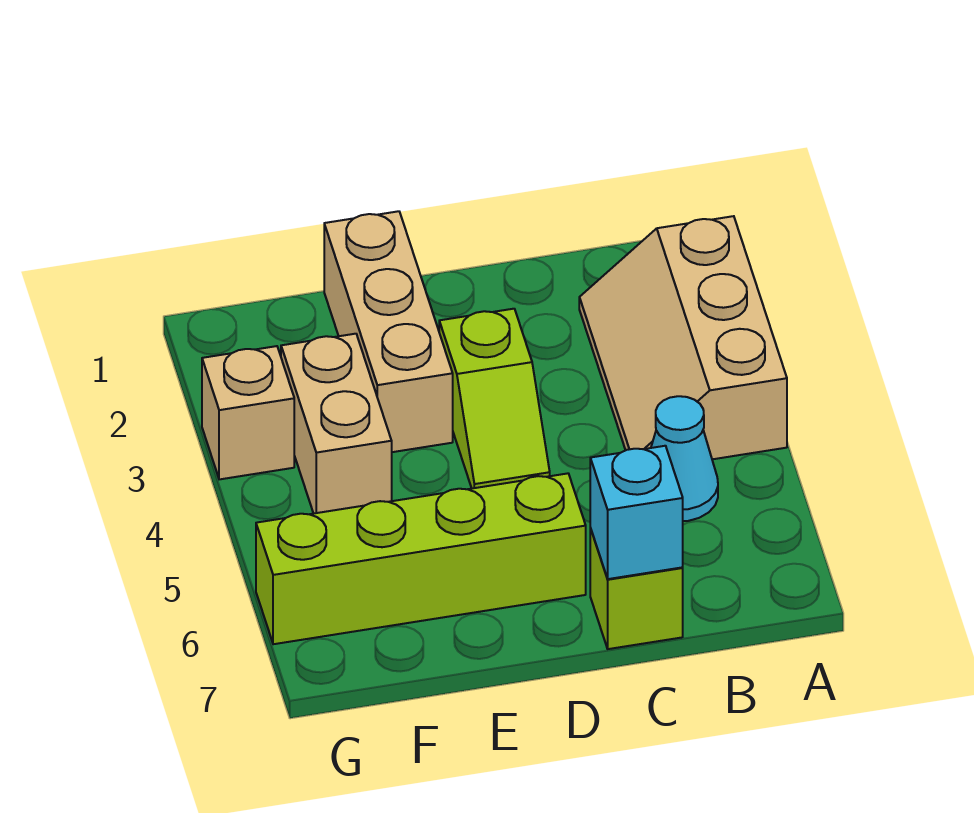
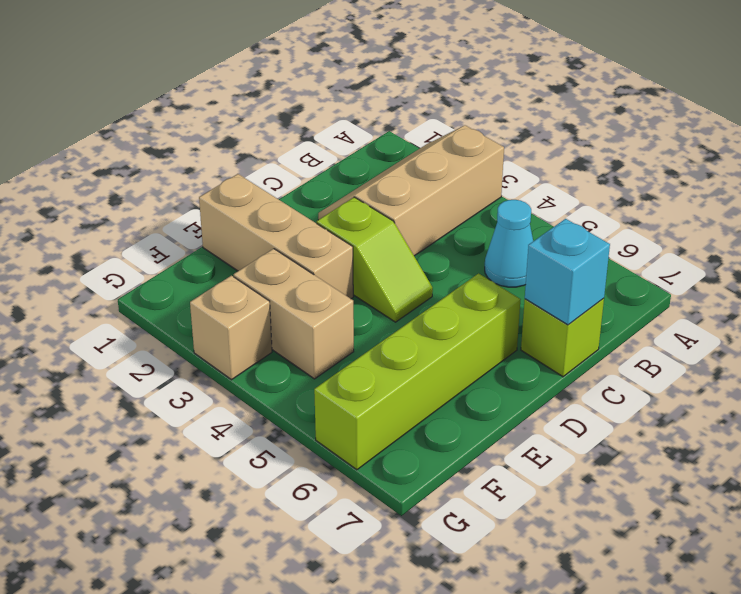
tan 2x3 slope [579,216,787,459] -> tan 2x3 slope turned to [318,125,504,256]

